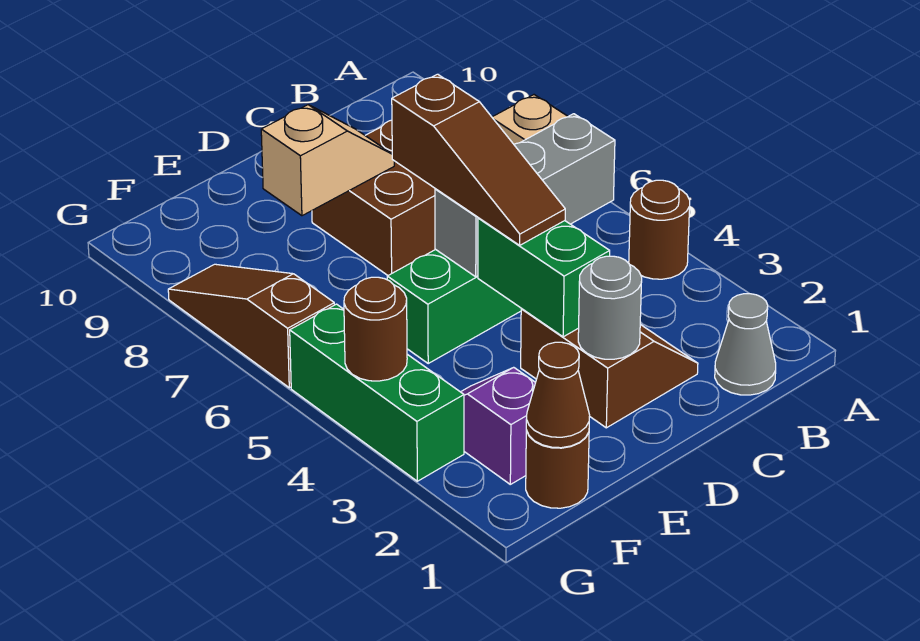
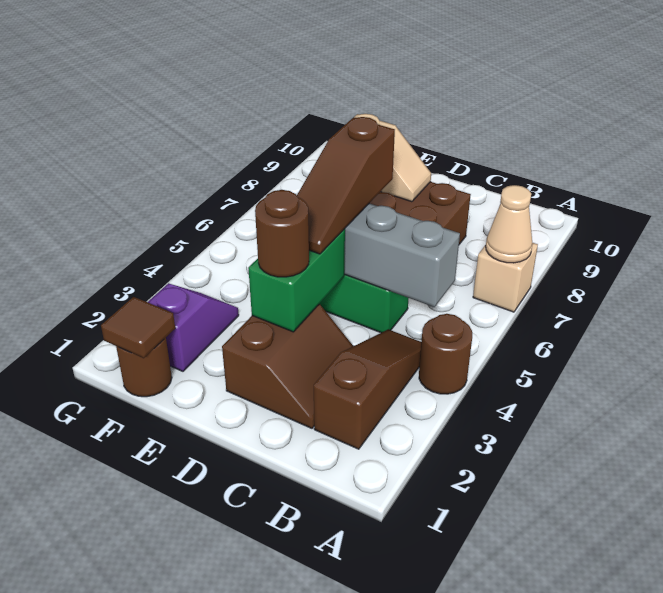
none -> tan 1x1 cone [486,185,532,263]
grey 1x1 cone [715,294,776,395] -> none
grey 1x1 round brick [578,256,642,359] -> none
brown 1x1 cone [526,342,590,448] -> brown 1x1 tile [101,297,175,358]
green 1x3 brick [290,304,464,481] -> none
brown 1x1 round brick [344,277,407,381] -> brown 1x1 round brick moved to [255,190,309,277]
brown 1x3 slope [168,264,334,388] -> brown 1x3 slope moved to [314,329,421,449]

